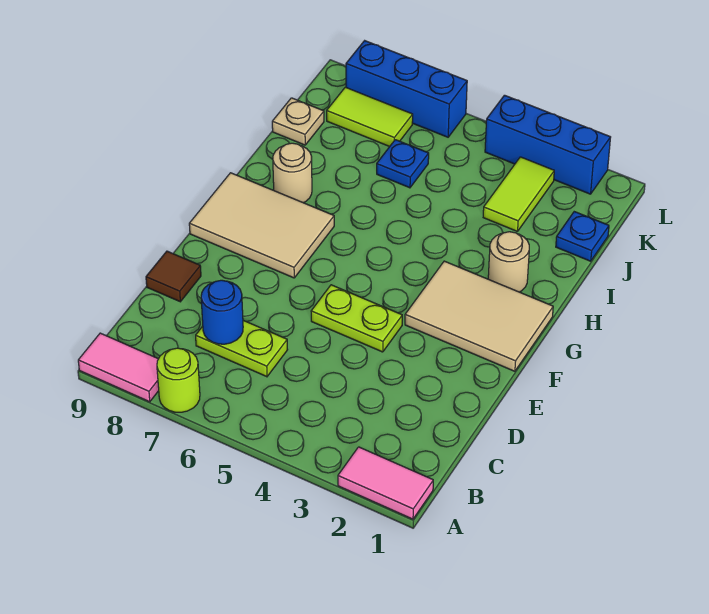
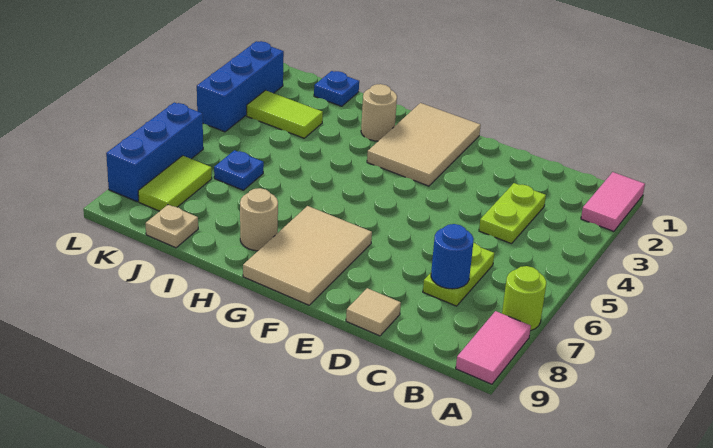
brown 1x1 tile [146,251,201,302] -> tan 1x1 tile [346,288,401,336]
lime 1x2 plate [311,285,402,352] -> lime 1x2 plate moved to [479,183,546,244]

